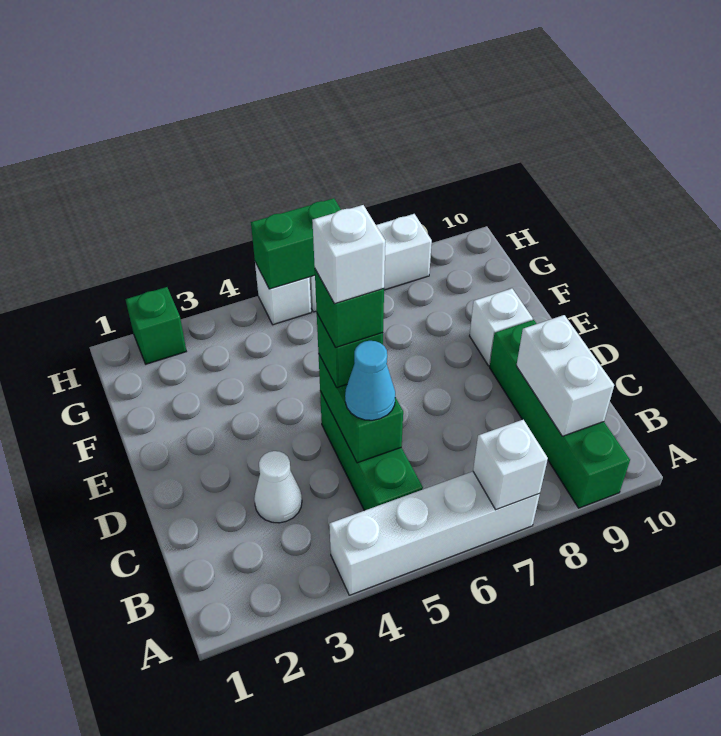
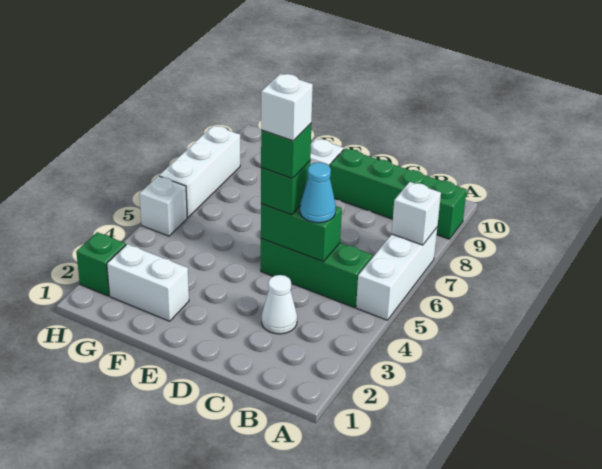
white 1x4 brick [329,472,540,595] -> white 1x3 brick [356,228,437,320]
white 1x2 brick [516,315,614,436] -> white 1x2 brick moved to [107,244,189,321]
green 1x2 brick [251,198,341,289] -> none

